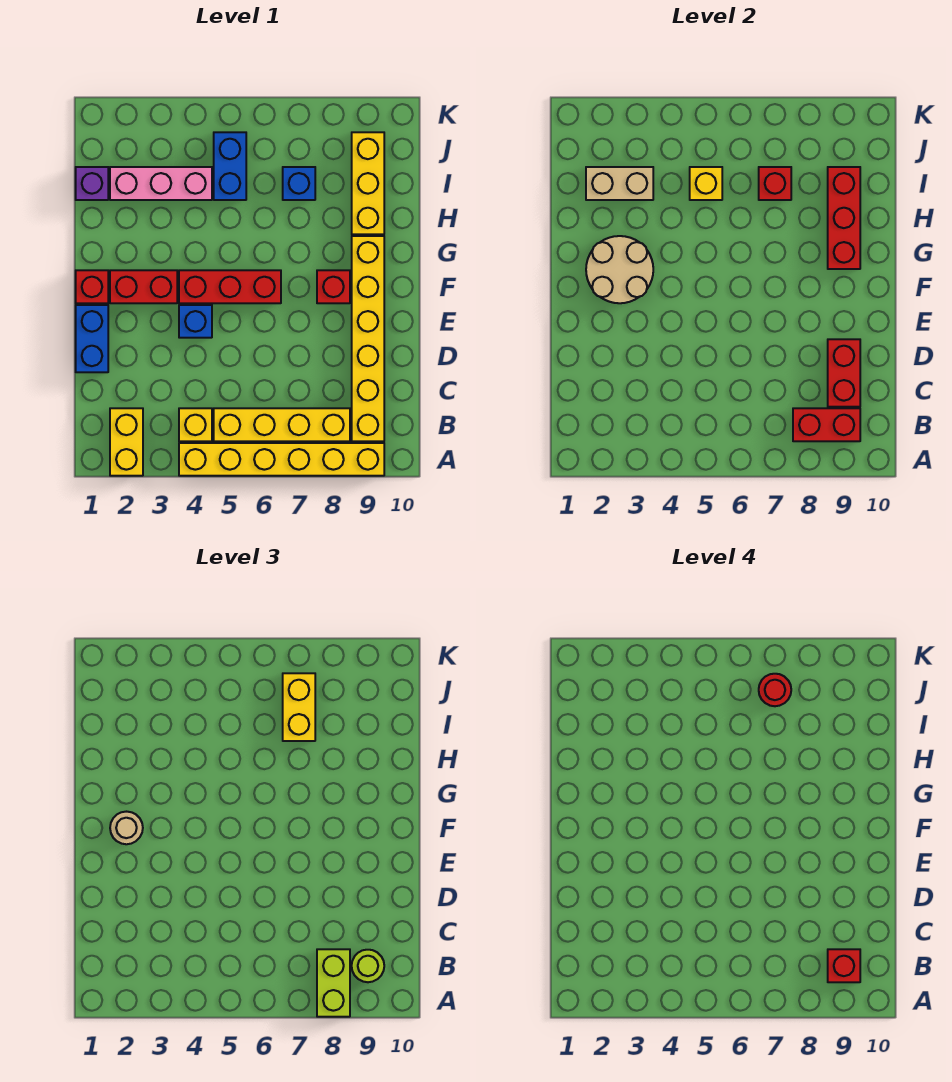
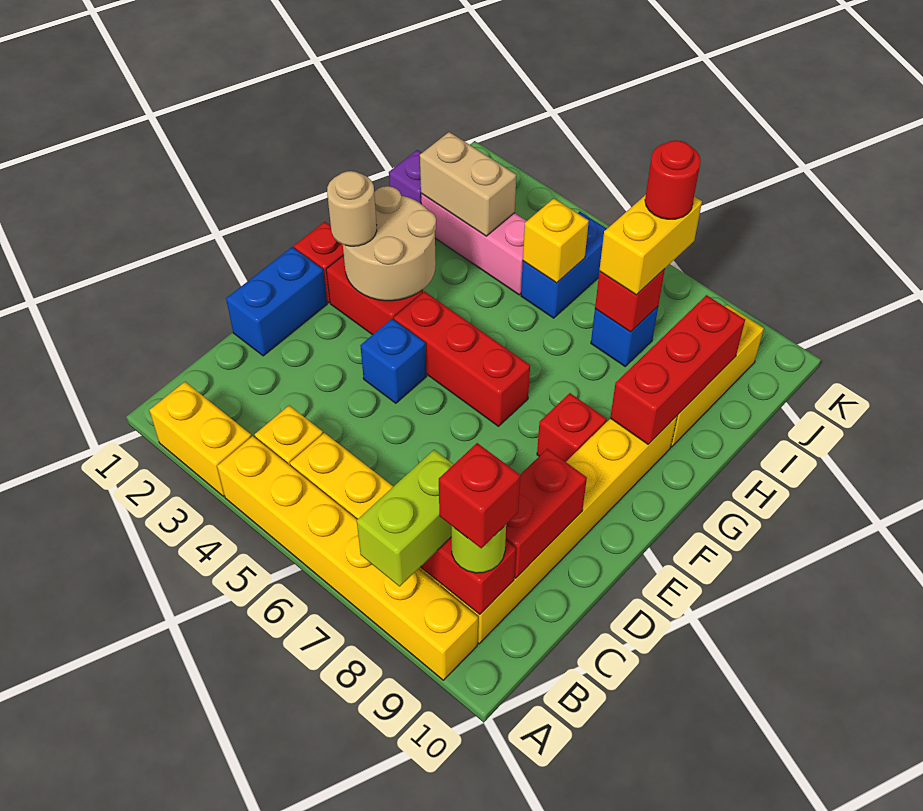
yellow 1x2 brick [110,408,143,476] -> yellow 1x2 brick turned to [149,382,251,496]

